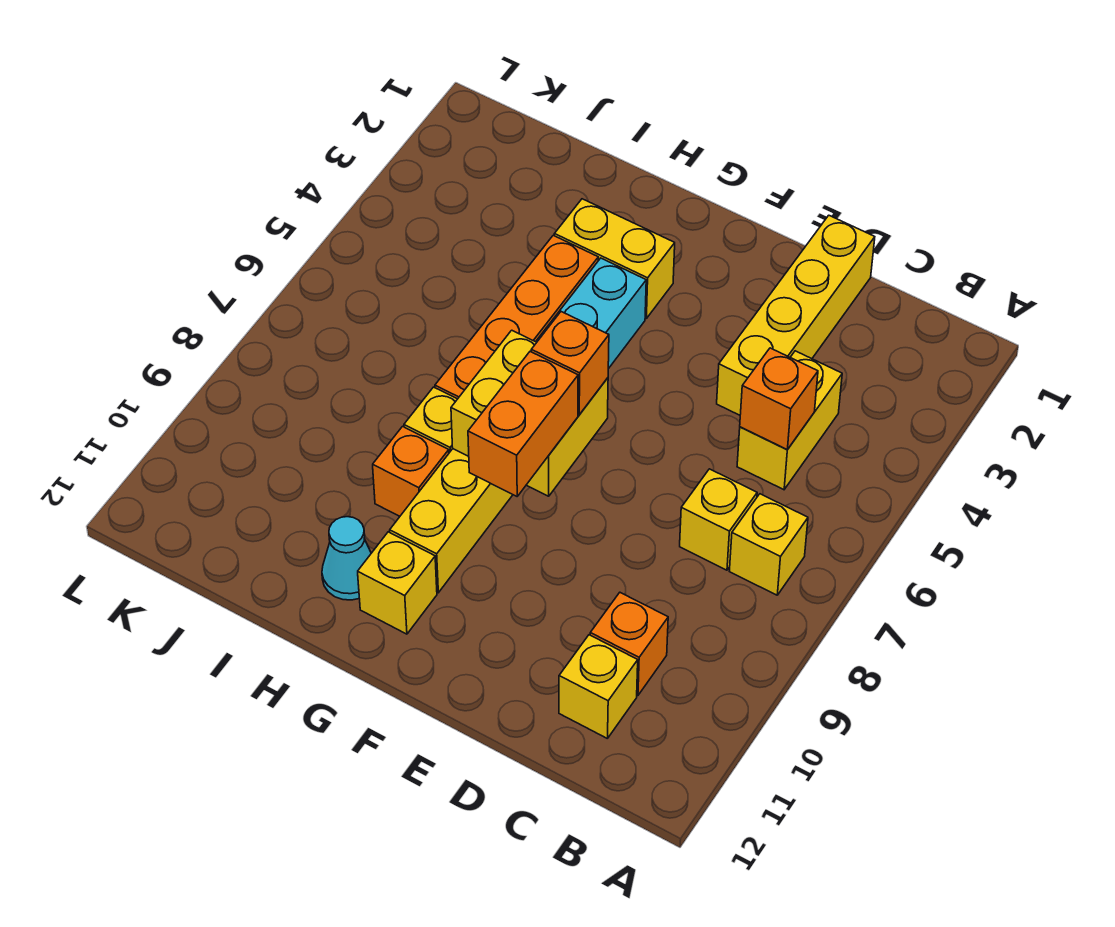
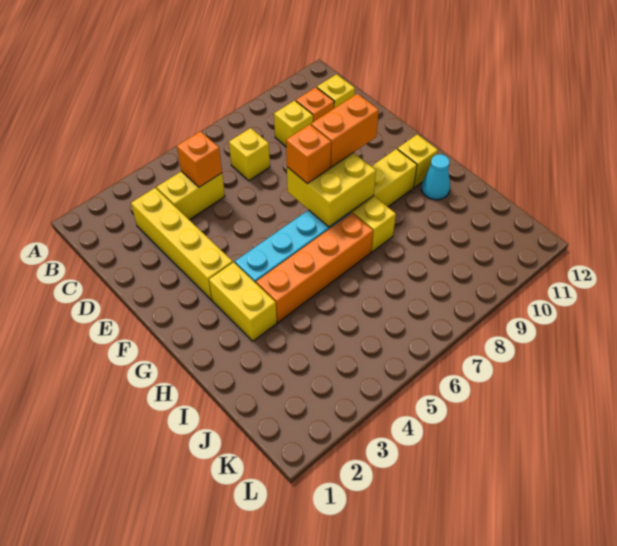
yellow 1x1 brick [729,494,808,595] -> yellow 1x1 brick moved to [274,100,313,146]
yellow 1x4 brick [717,215,875,415] -> yellow 1x4 brick turned to [131,188,233,300]
orange 1x1 brick [373,426,449,516] -> none

